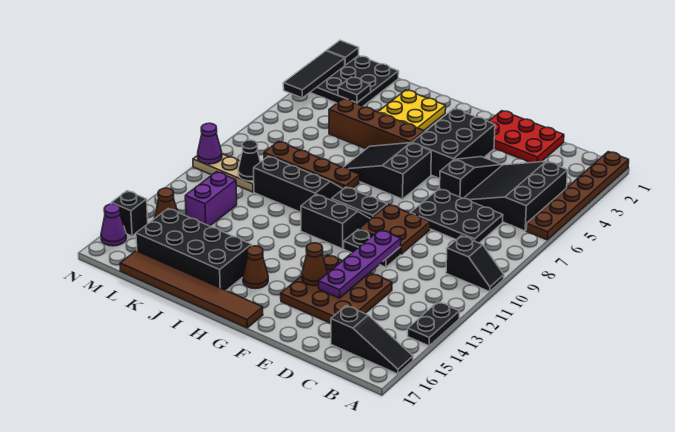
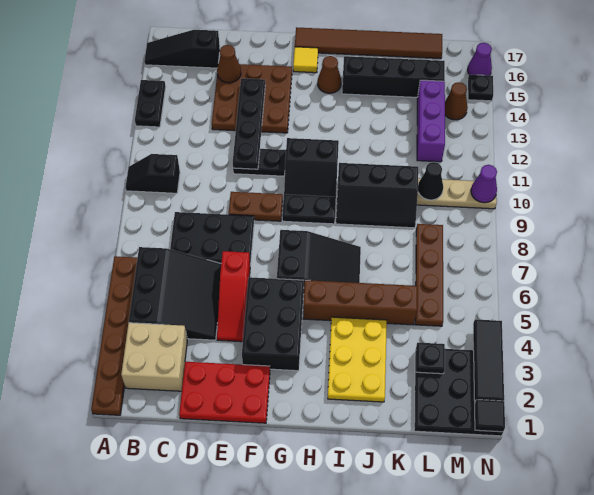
none -> tan 2x2 brick [121,323,187,391]
black 1x3 slope [440,157,502,198] -> red 1x3 slope [217,251,250,342]
brown 2x2 plate [359,204,430,254] -> brown 1x2 plate [229,192,283,221]
purple 1x4 plate [319,230,401,298] -> black 1x4 plate [233,78,265,169]
brown 1x1 cone [302,243,327,286] -> brown 1x1 cone moved to [217,45,241,83]
none -> yellow 1x1 tile [293,47,318,73]
brown 1x4 plate [264,141,360,189] -> brown 1x4 plate turned to [415,224,443,326]
black 2x4 brick [136,208,252,291] -> black 1x4 brick [342,56,445,97]
purple 1x2 brick [185,172,237,226] -> purple 1x3 brick [417,80,445,162]
black 1x1 brick [111,191,148,236] -> black 1x1 plate [468,75,493,101]

